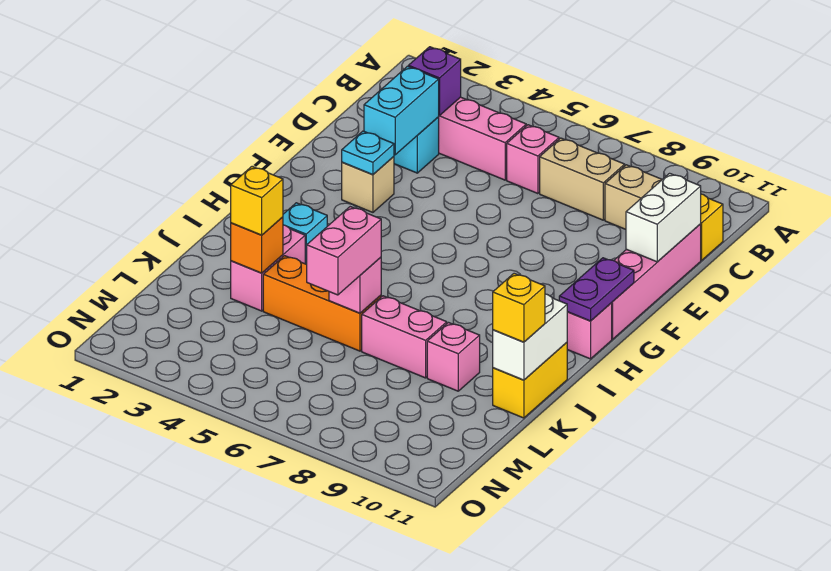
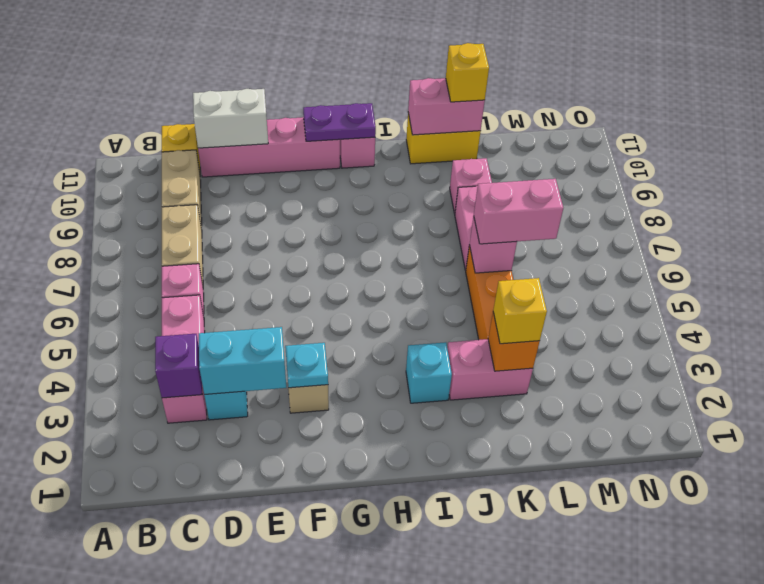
white 1x2 brick [493,294,567,380] -> pink 1x2 brick [408,78,485,135]

